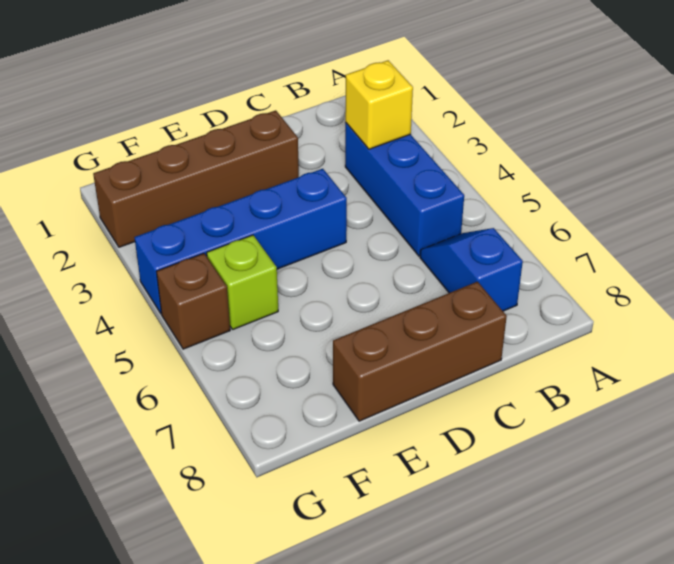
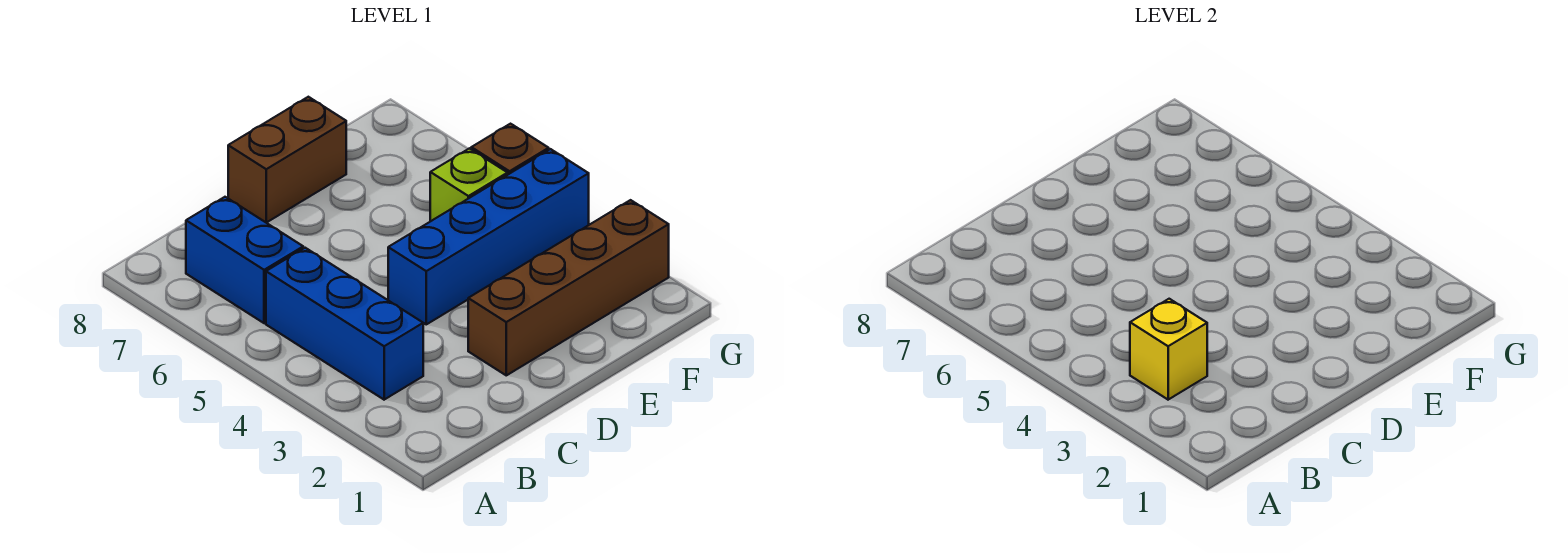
blue 1x2 slope [420,228,523,311] -> blue 1x2 brick [186,197,303,323]
brown 1x3 brick [333,282,507,421] -> brown 1x2 brick [228,97,346,223]

